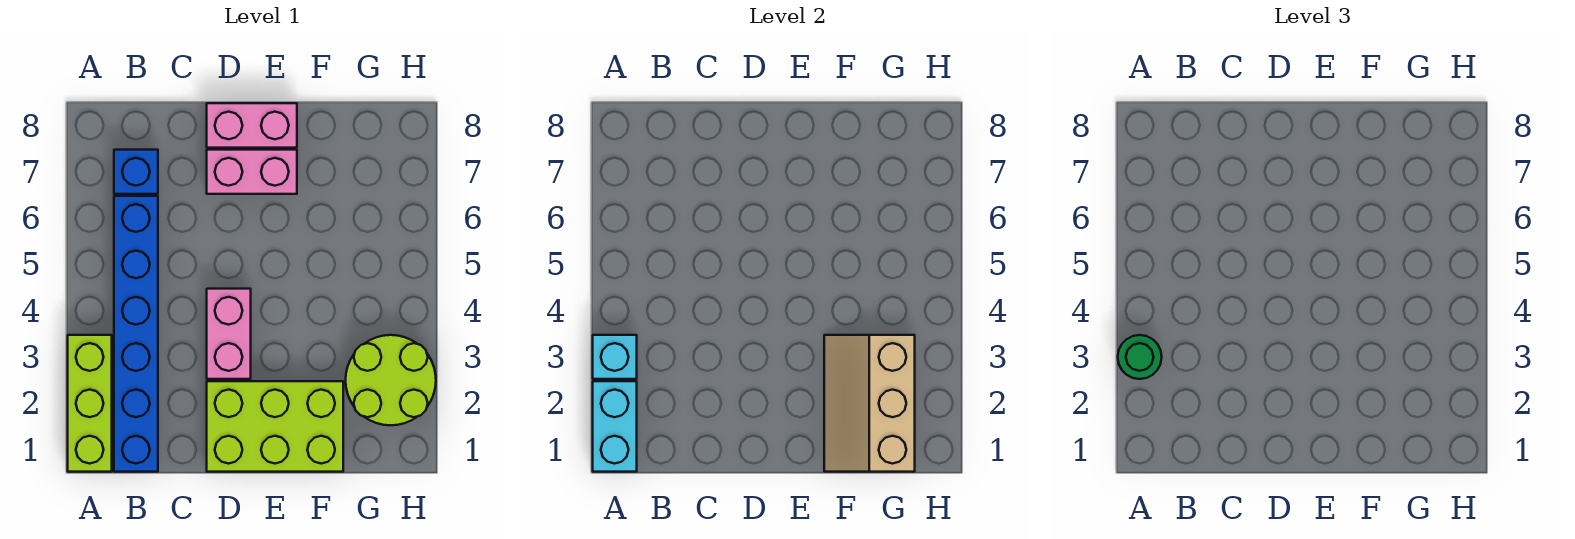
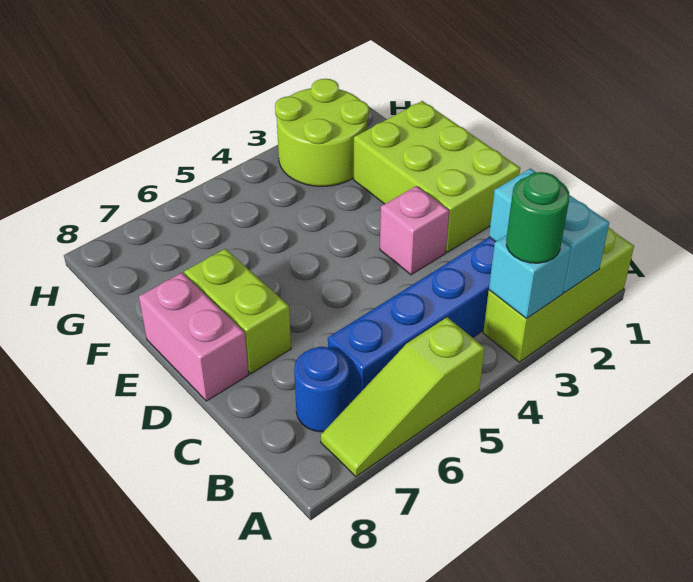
cyan 1x2 brick [593,381,637,472] -> cyan 1x2 brick turned to [489,168,609,293]
none -> lime 1x3 slope [321,317,485,477]
blue 1x1 brick [114,150,158,194] -> blue 1x1 round brick [294,347,349,432]
pink 1x2 brick [207,289,251,379] -> pink 1x1 brick [380,186,449,275]
pink 1x2 brick [207,150,297,194] -> lime 1x2 brick [184,249,291,374]
tan 2x3 slope [824,335,915,472] -> none

